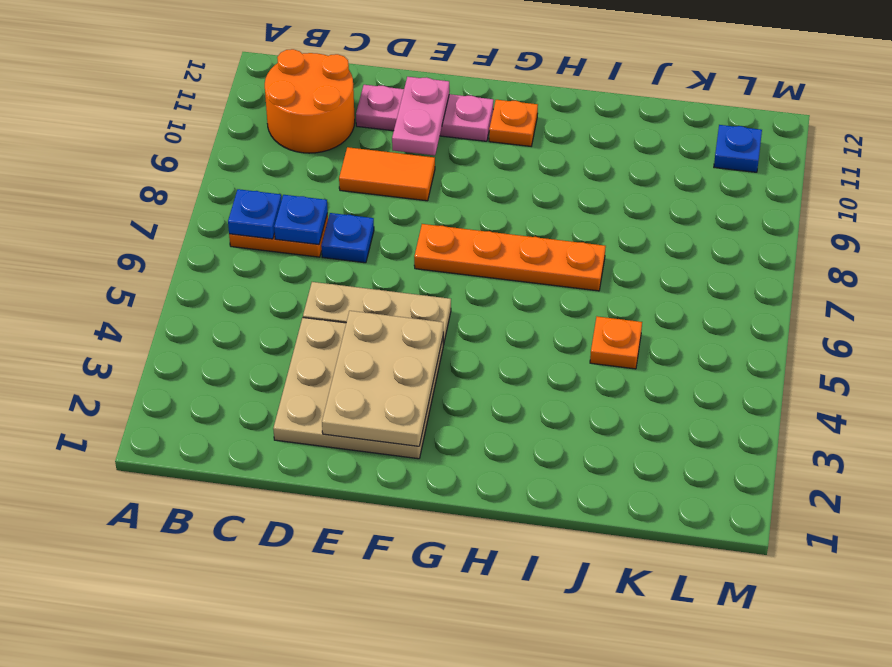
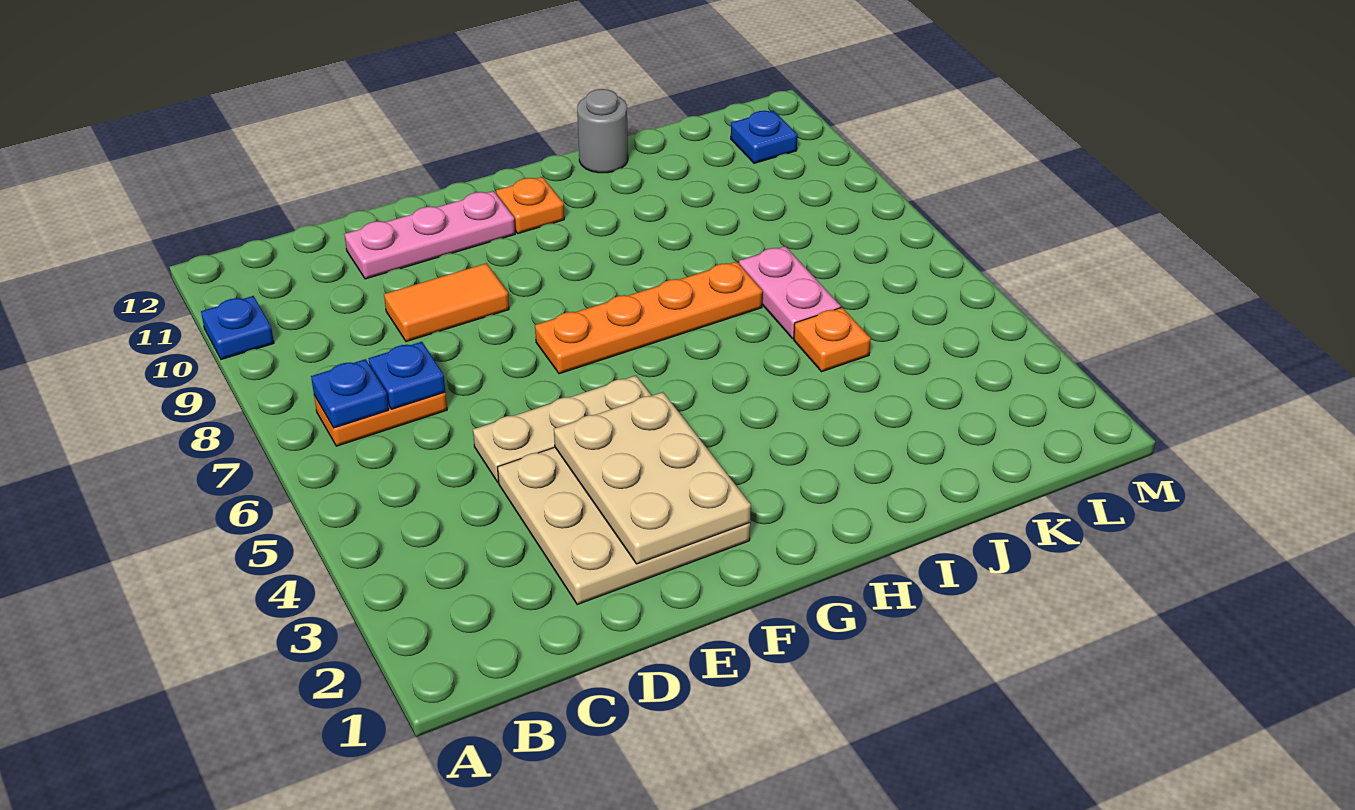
orange 2x2 round brick [265,49,355,153] -> none
blue 1x1 plate [321,213,374,263] -> blue 1x1 plate moved to [201,296,274,359]
pink 1x2 plate [392,77,449,155] -> pink 1x2 plate moved to [739,246,841,339]
none -> grey 1x1 round brick [577,89,628,173]

